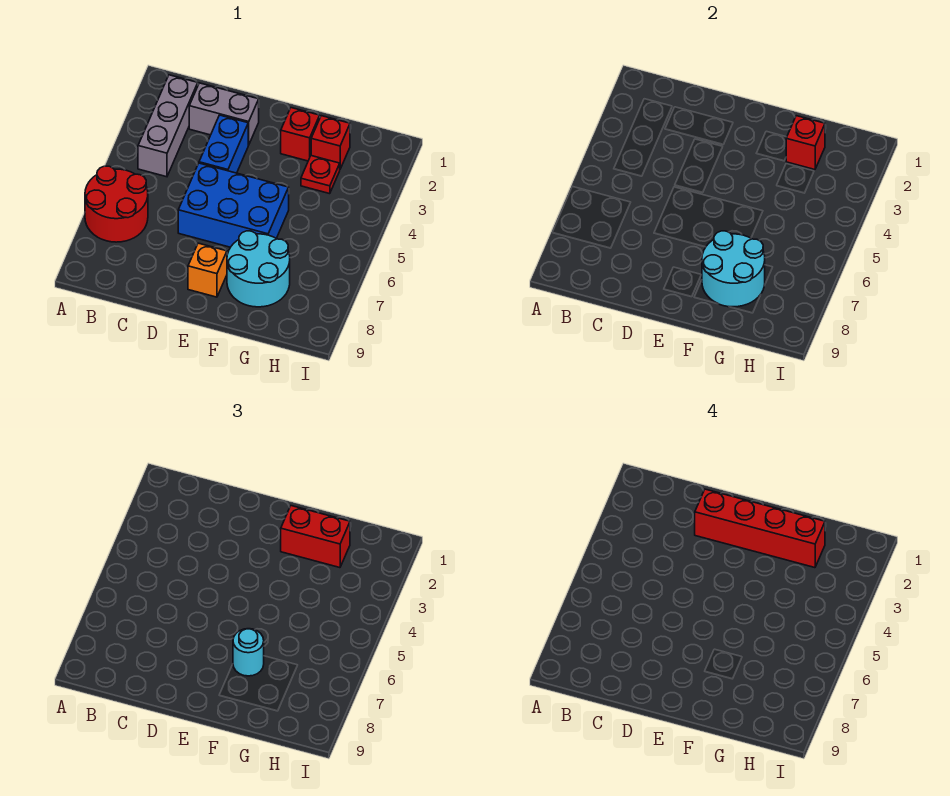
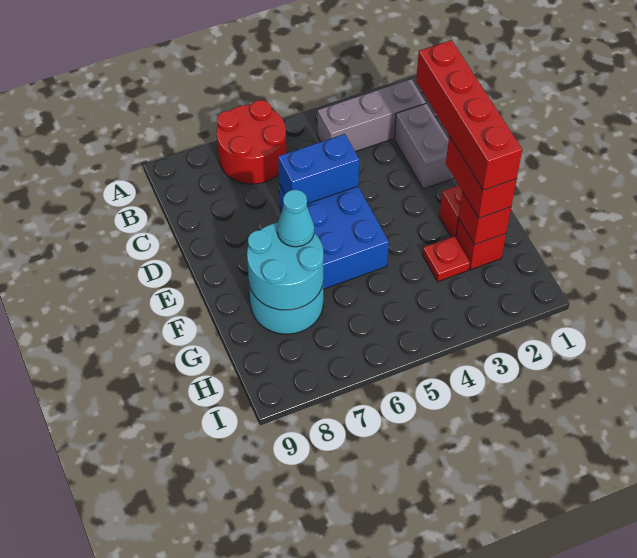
blue 1x2 brick [199,115,248,173] -> blue 1x2 brick moved to [278,134,359,204]
orange 1x1 brick [188,243,227,297] -> none
cyan 1x1 round brick [233,629,264,676] -> cyan 1x1 cone [277,190,314,247]

